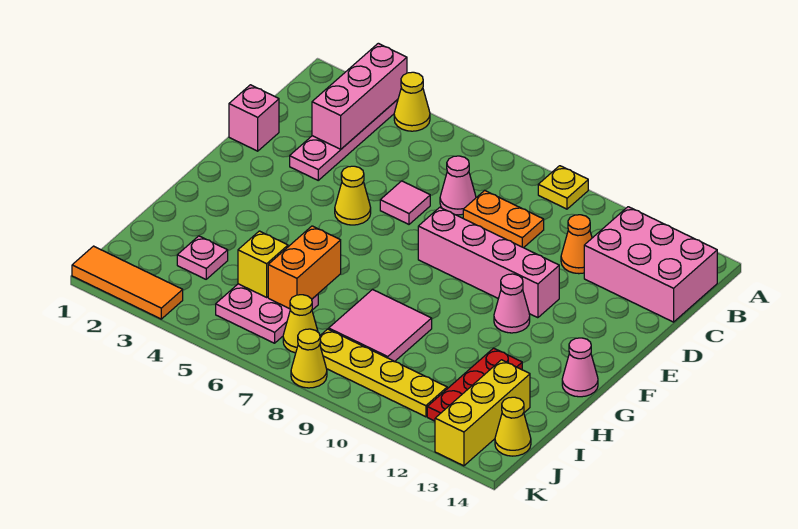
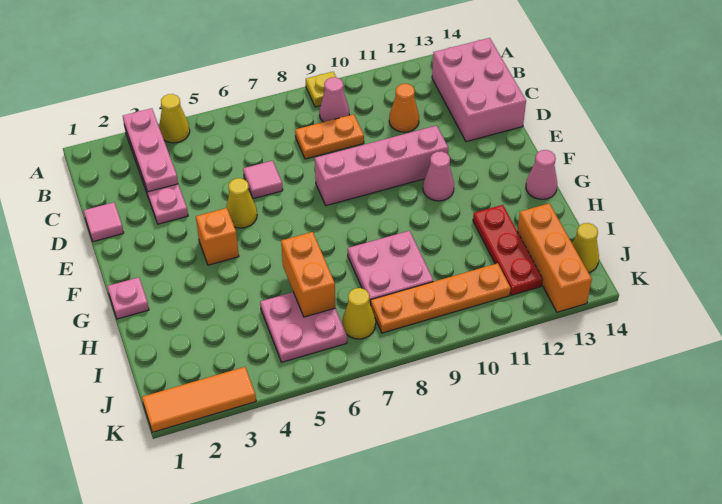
pink 1x3 brick [312,43,407,149] -> pink 1x3 plate [123,108,178,192]
pink 2x3 brick [584,207,717,322] -> pink 2x3 brick turned to [432,38,526,142]
pink 1x1 cone [440,156,476,215] -> pink 1x1 cone moved to [319,77,349,122]
pink 1x1 brick [229,85,279,151] -> pink 1x1 tile [84,202,124,242]
none -> orange 1x1 brick [196,208,239,265]
pink 2x2 tile [329,289,432,361] -> pink 2x2 plate [348,231,433,305]
pink 1x1 plate [177,236,228,279] -> pink 1x1 plate moved to [107,277,149,319]
yellow 1x1 brick [238,231,288,297] -> none
yellow 1x3 brick [435,360,530,466] -> orange 1x3 brick [517,203,592,312]
yellow 1x4 plate [320,329,447,417] -> orange 1x4 plate [371,263,511,333]
yellow 1x1 cone [291,329,327,388] -> none

